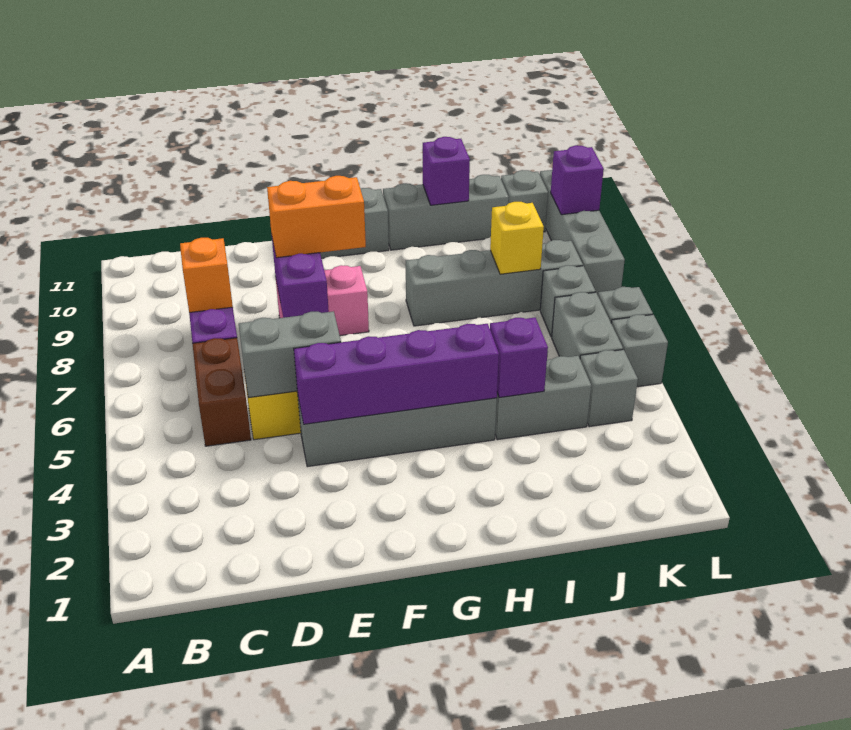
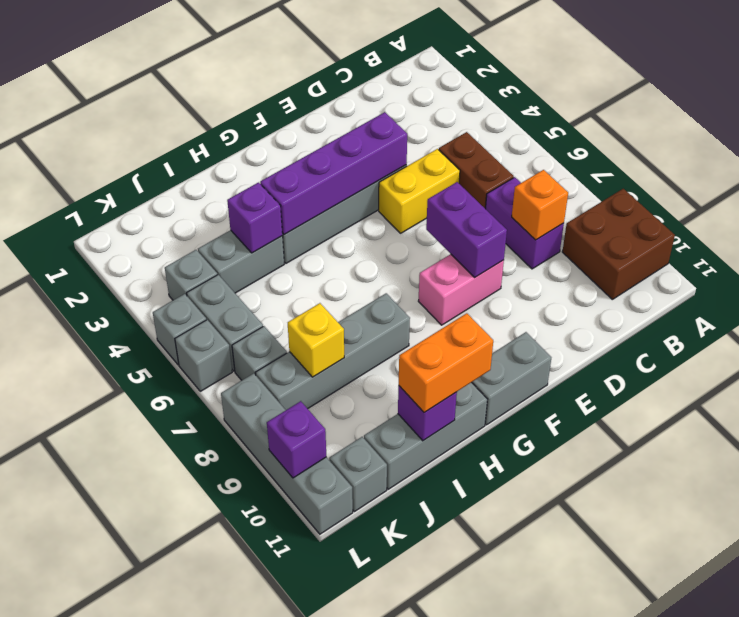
none -> brown 2x2 brick [562,189,675,299]
grey 1x2 brick [239,311,341,398] -> none
orange 1x2 brick [267,176,366,258] -> orange 1x2 brick moved to [399,313,493,413]

